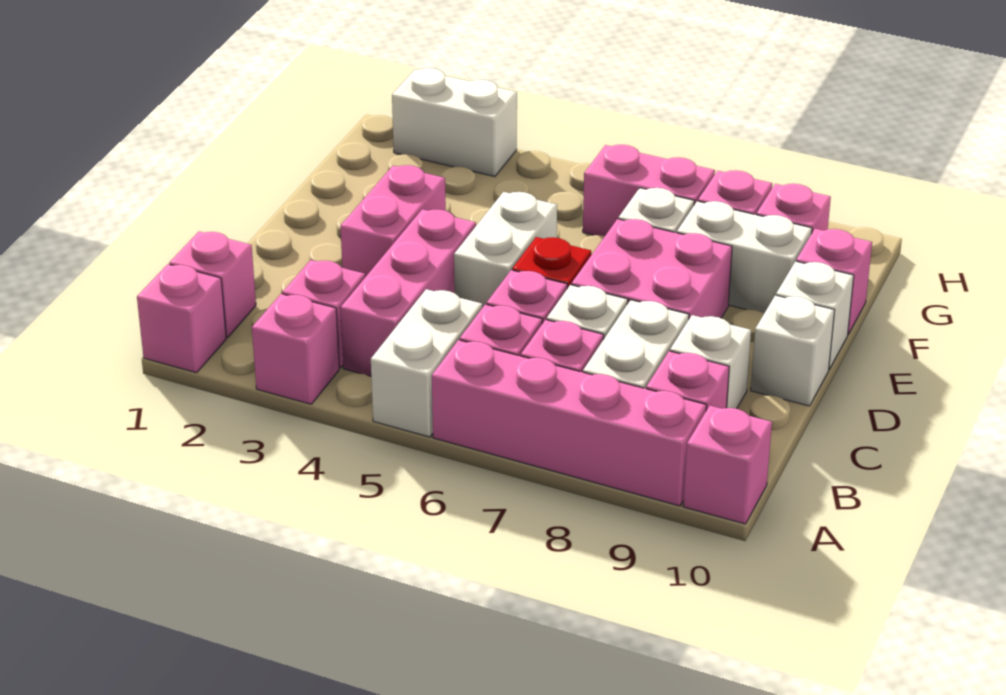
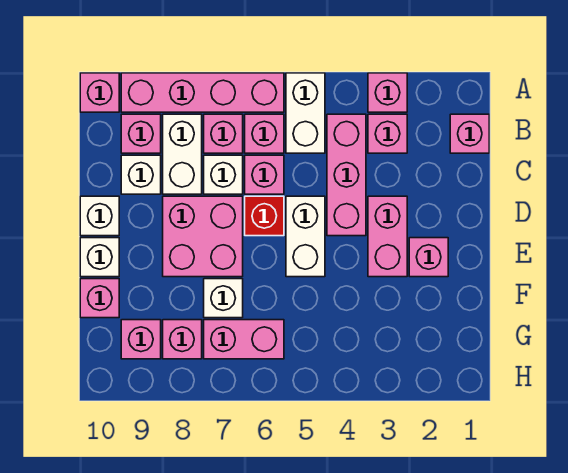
pink 1x1 brick [137,264,226,373] -> pink 1x1 brick moved to [409,238,448,277]
white 1x2 brick [677,201,812,314] -> none
white 1x2 brick [392,68,517,177] -> none

